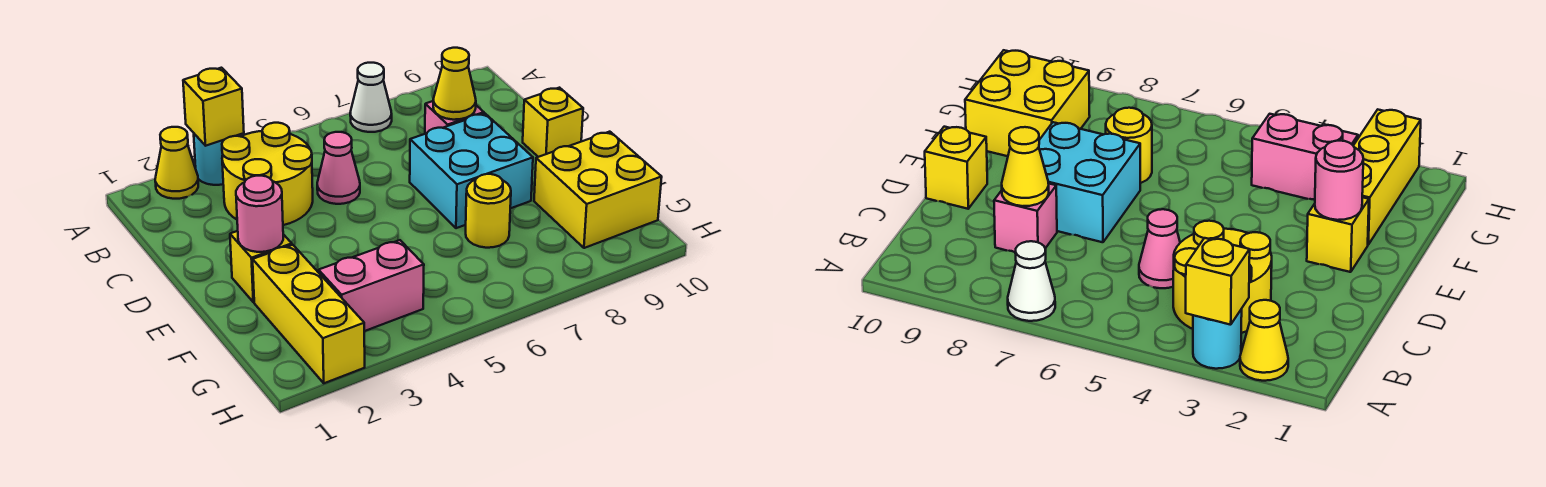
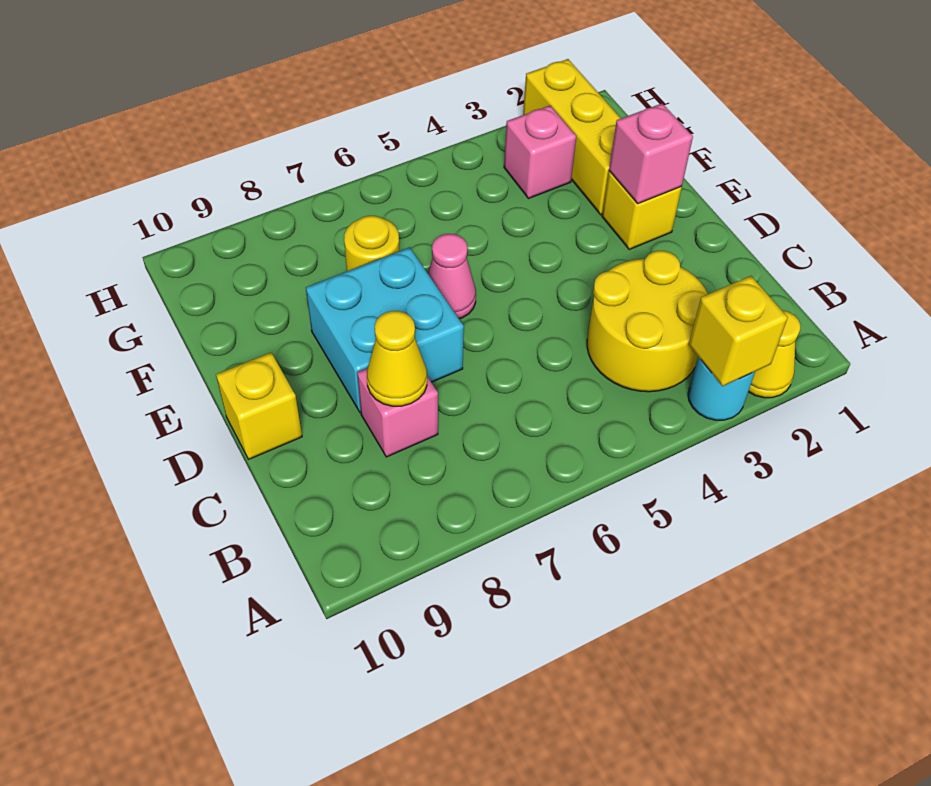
white 1x1 cone [350,63,392,132] -> none
pink 1x1 cone [317,132,360,204] -> pink 1x1 cone moved to [428,234,476,319]
pink 1x1 round brick [236,176,283,252] -> pink 1x1 brick [609,104,693,204]
yellow 2x2 brick [534,132,662,248] -> none
pink 1x2 brick [319,240,424,331] -> pink 1x1 brick [504,106,576,199]

